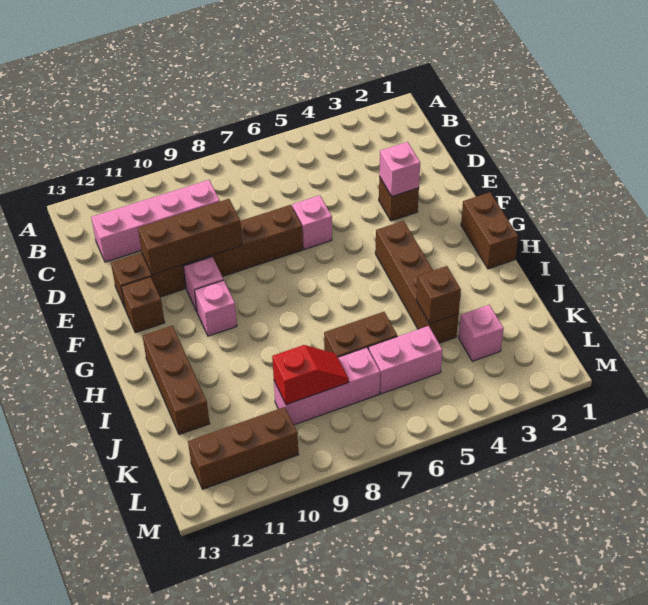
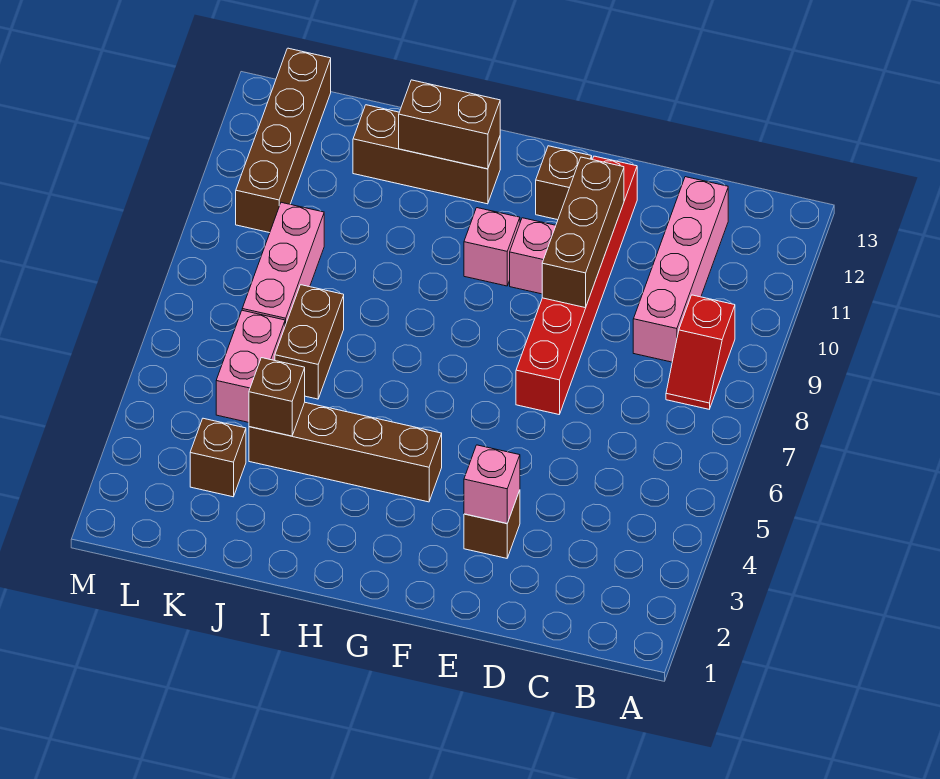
pink 1x1 brick [292,195,332,249] -> none
brown 1x6 brick [111,205,303,307] -> red 1x6 brick [516,156,637,414]
brown 1x2 brick [461,192,518,269] -> brown 1x2 brick moved to [399,80,500,169]
pink 1x1 brick [459,305,504,361] -> brown 1x1 brick [190,418,246,497]
red 1x2 slope [272,345,349,405] -> red 1x2 slope moved to [666,295,735,409]
brown 1x3 brick [188,407,298,489] -> brown 1x4 brick [236,48,331,233]

